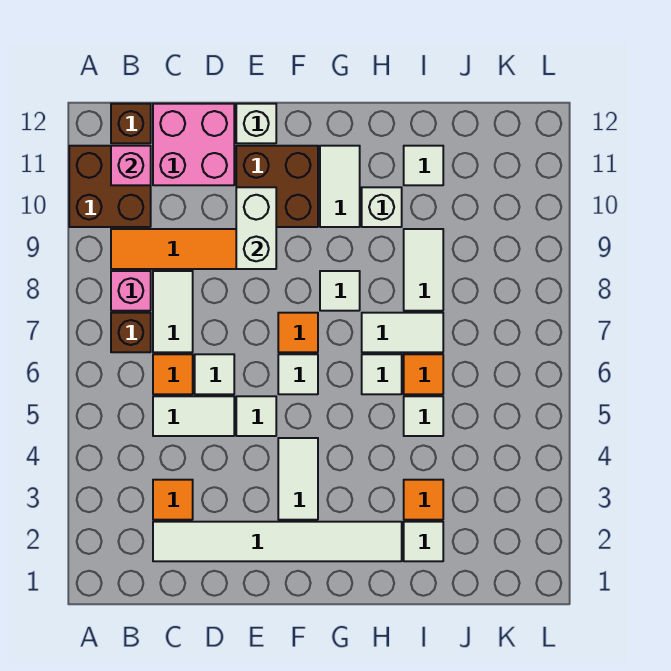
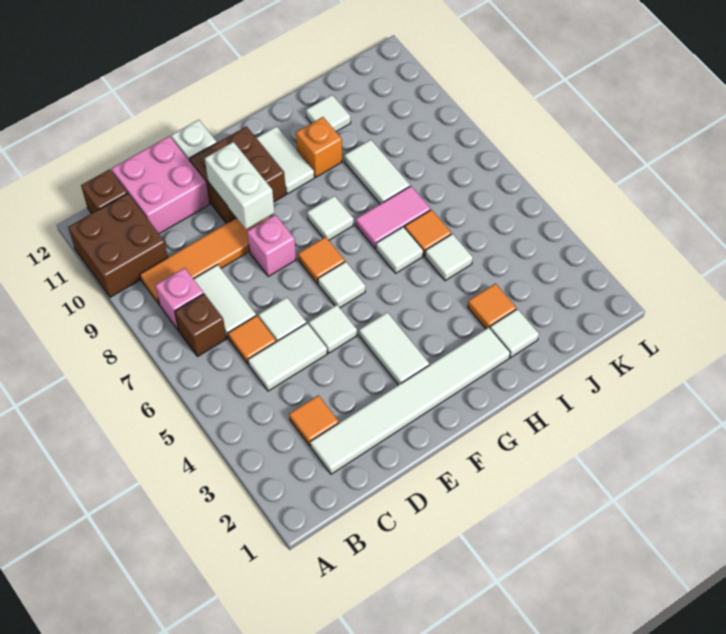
pink 1x1 brick [111,146,151,185] -> pink 1x1 brick moved to [247,215,296,276]
white 1x2 tile [362,313,443,352] -> pink 1x2 tile [356,186,431,249]
white 1x1 brick [362,187,402,227] -> orange 1x1 brick [296,117,342,177]

